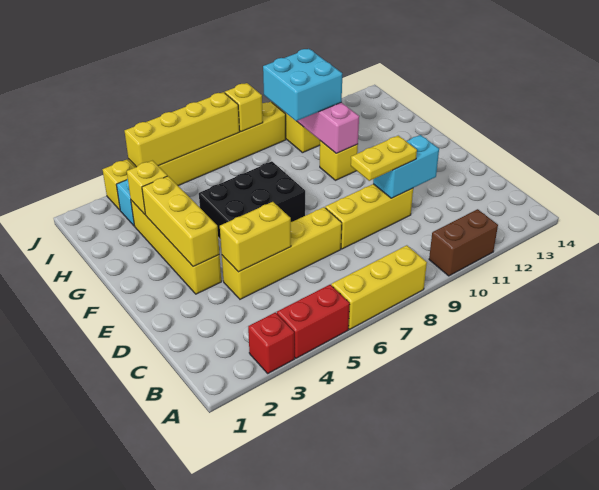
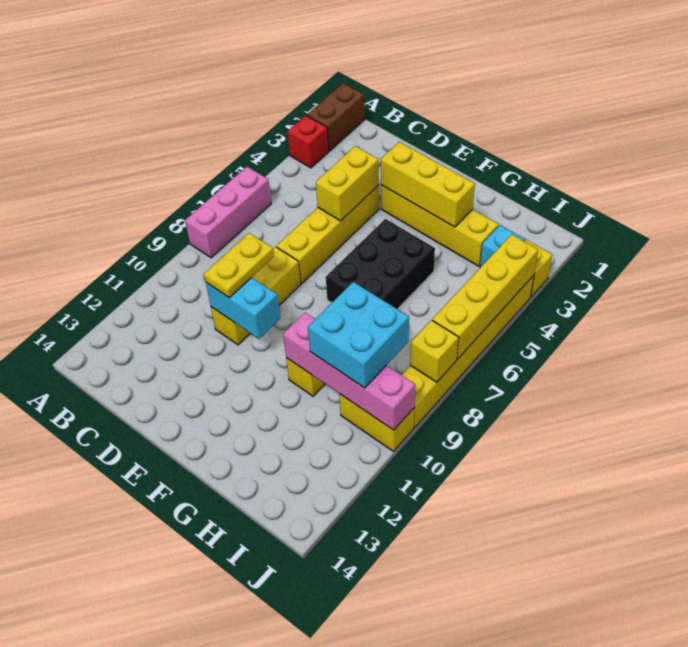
red 1x2 brick [277,285,350,358] -> none
yellow 1x3 brick [331,245,427,329] -> pink 1x3 brick [185,167,271,258]
brown 1x2 brick [429,209,498,276] -> brown 1x2 brick moved to [307,83,365,151]
cyan 1x2 brick [373,135,439,198] -> cyan 1x2 brick turned to [206,277,280,339]
yellow 1x1 brick [127,161,167,214] -> none

